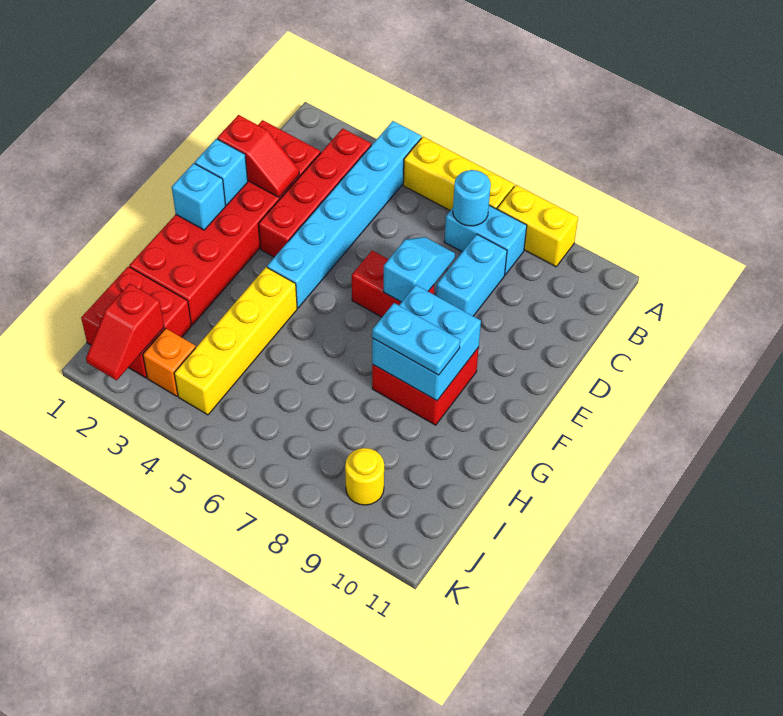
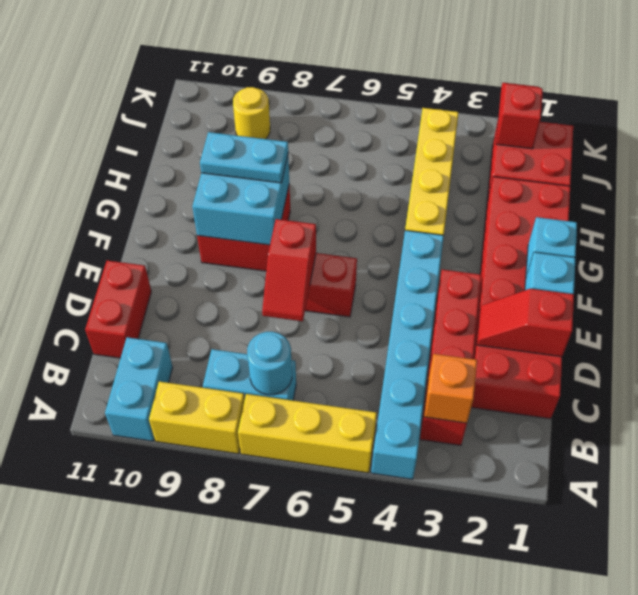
cyan 1x2 brick [436,234,507,316] -> cyan 1x2 brick moved to [105,337,173,441]
none -> red 1x2 brick [85,261,151,358]
cyan 1x2 slope [384,237,455,302] -> red 1x2 slope [262,219,316,321]
orange 1x1 brick [143,328,196,396] -> orange 1x1 brick moved to [424,354,477,423]

